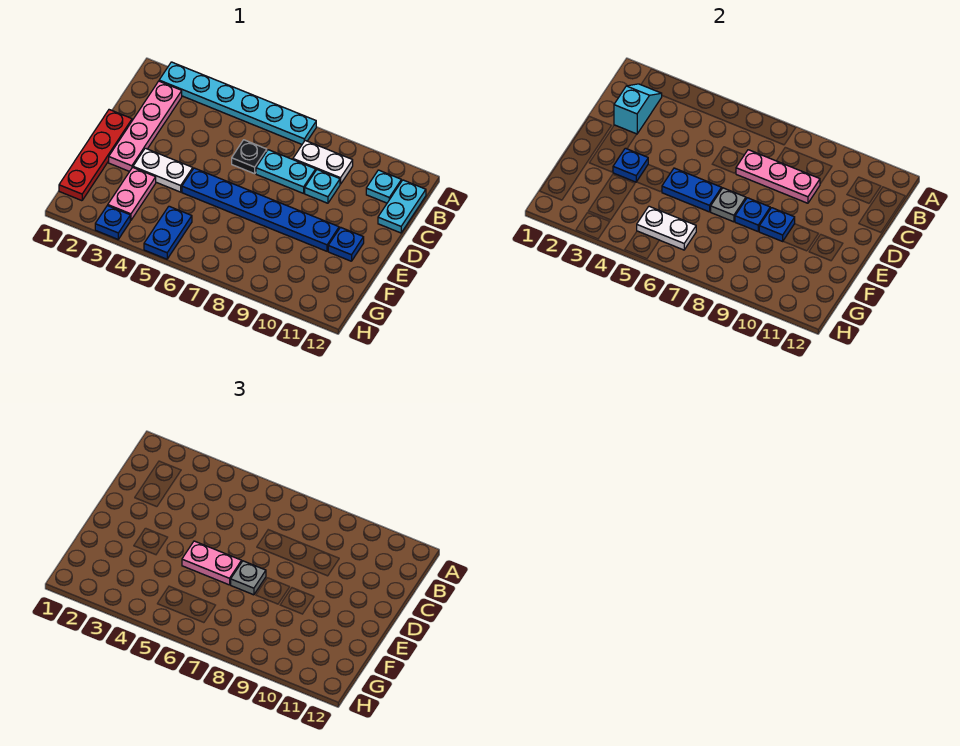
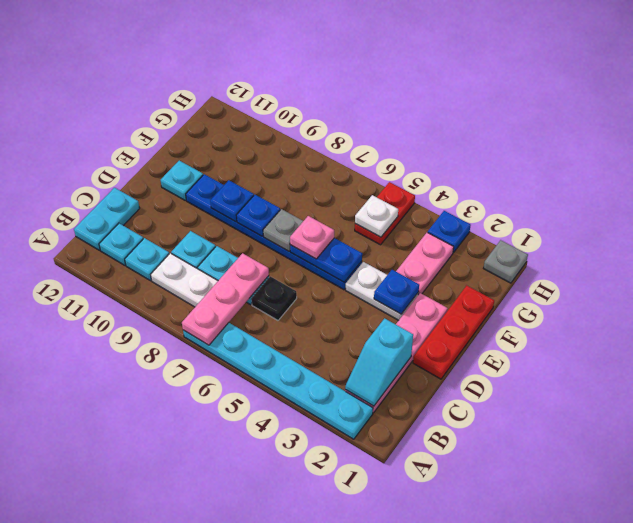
none -> cyan 1x1 plate [125,238,169,281]
pink 1x3 plate [736,150,820,203] -> pink 1x3 plate turned to [182,253,269,345]
red 1x4 plate [59,110,132,201] -> red 1x3 plate [413,286,494,379]
pink 1x2 plate [182,541,242,585] -> pink 1x1 plate [290,216,334,259]
grey 1x1 plate [231,561,266,595] -> grey 1x1 plate moved to [483,240,528,283]
blue 1x1 plate [328,227,364,261] -> cyan 1x1 plate [161,161,203,200]
blue 1x2 plate [144,206,192,259] -> red 1x2 plate [355,182,415,245]
white 1x2 plate [637,206,696,250] -> white 1x1 plate [355,195,398,237]

